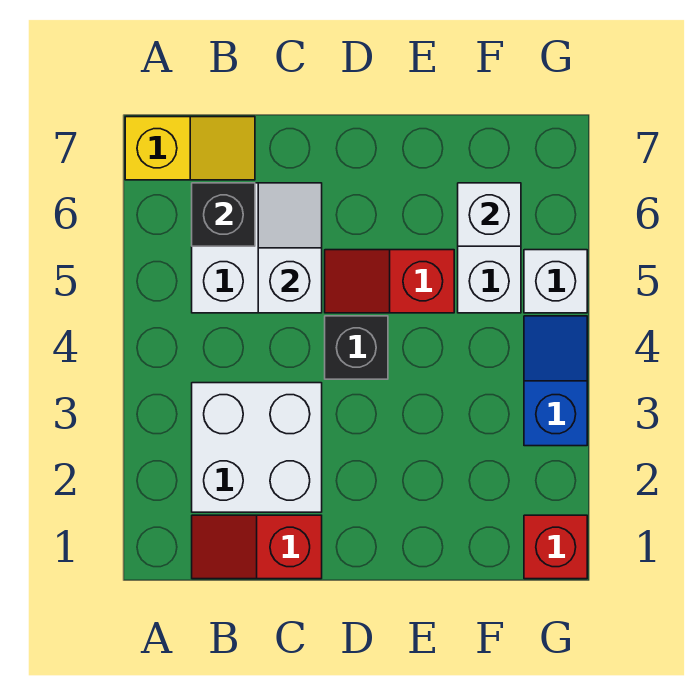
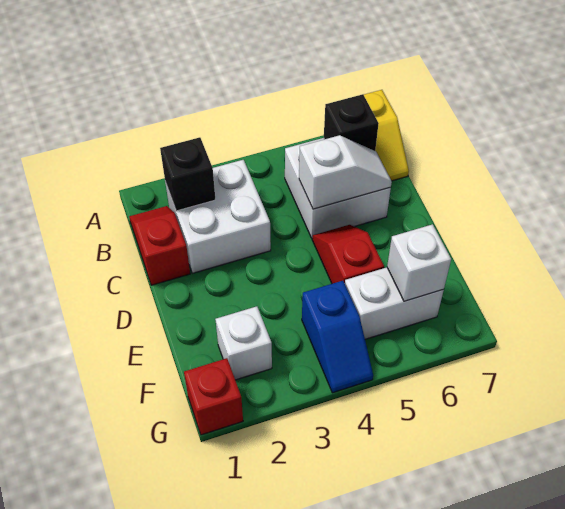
black 1x1 brick [325,316,388,379] -> black 1x1 brick moved to [160,137,216,211]
blue 1x2 slope [524,316,587,446] -> blue 1x2 slope turned to [302,281,373,393]
white 1x1 brick [524,250,587,313] -> white 1x1 brick moved to [215,306,272,380]

